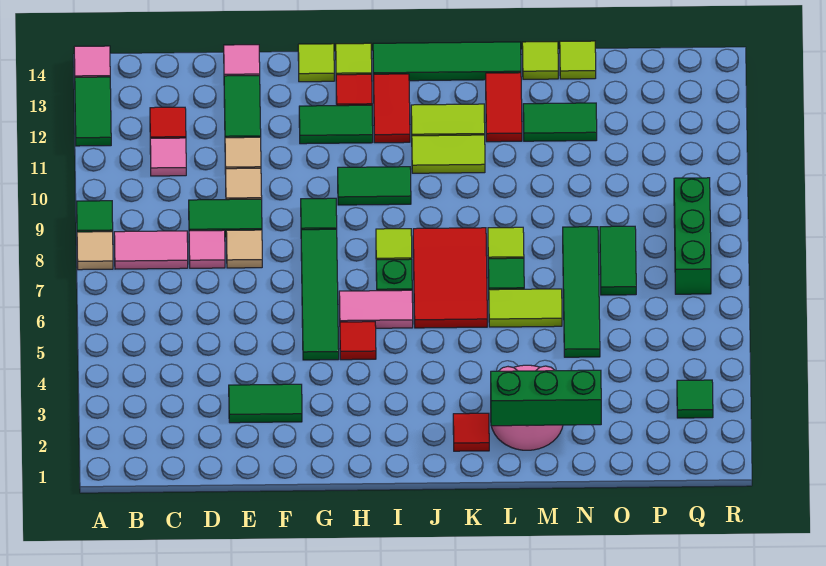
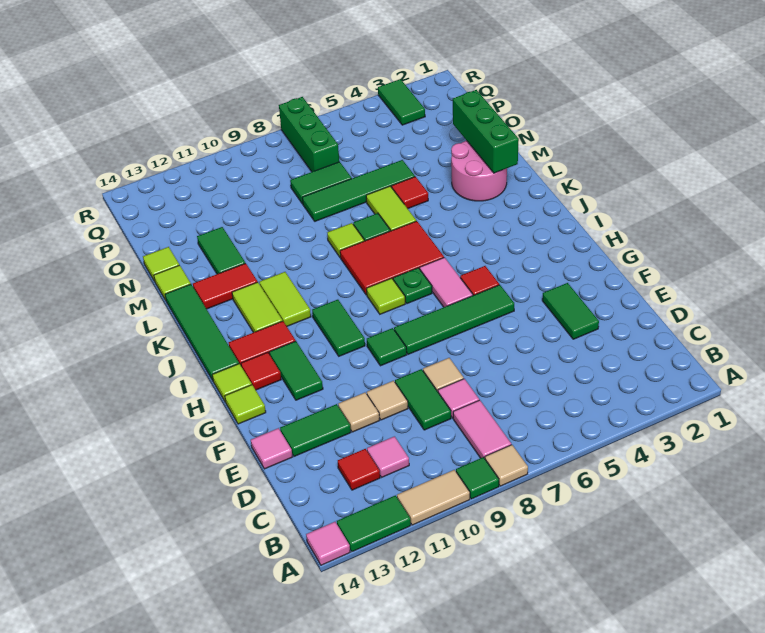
none -> tan 1x2 tile [397,470,470,525]
red 1x1 tile [453,413,489,451] -> red 1x1 tile moved to [392,177,428,209]
green 1x1 tile [677,380,713,418] -> green 1x2 tile [378,79,425,125]
green 1x3 brick [674,178,711,294] -> green 1x3 brick turned to [279,97,339,172]

